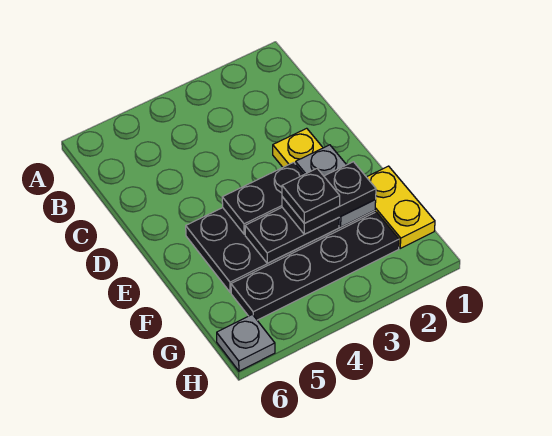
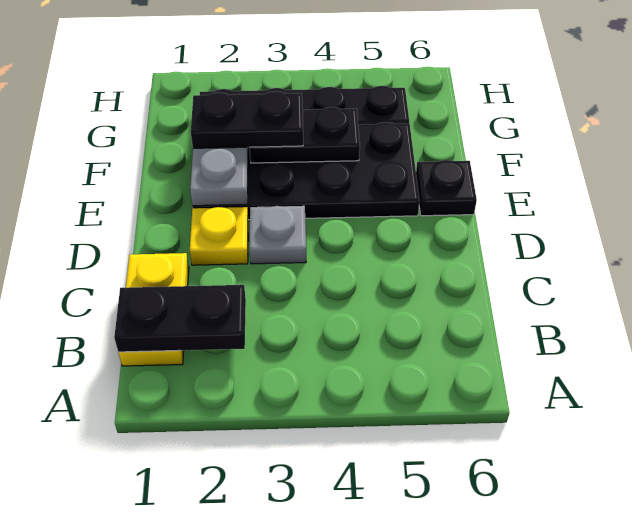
black 1x2 plate [222,162,304,234] -> black 1x2 plate moved to [114,285,246,352]
yellow 1x2 plate [367,166,435,248] -> yellow 1x2 plate moved to [118,253,189,366]
black 1x1 plate [282,168,340,223] -> black 1x1 plate moved to [416,160,477,216]
grey 1x1 plate [217,314,275,371] -> grey 1x1 plate moved to [249,206,306,264]

